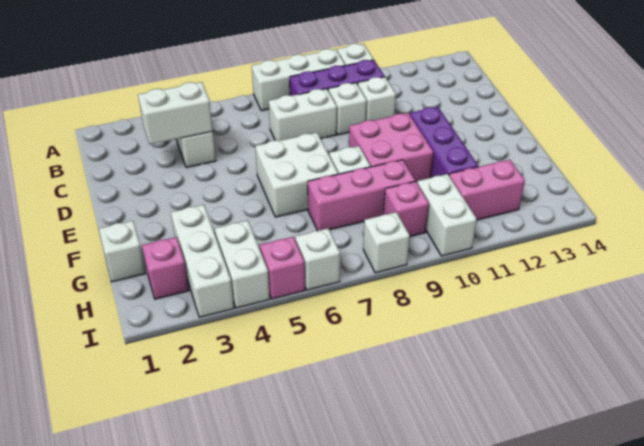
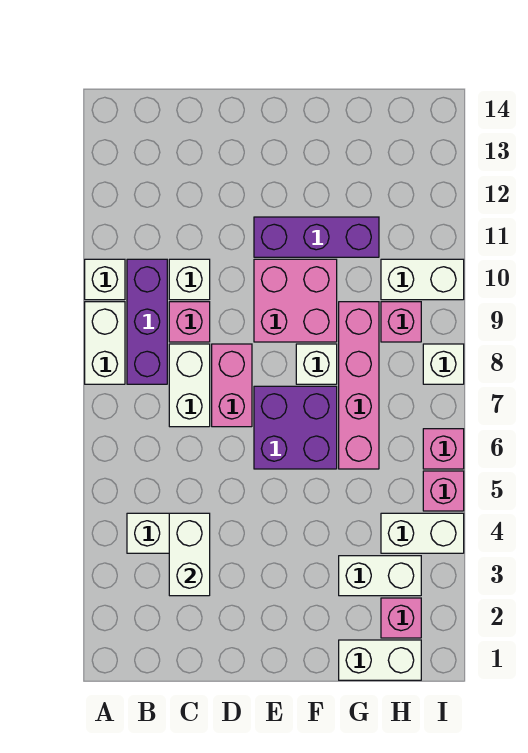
white 1x3 brick [252,49,345,111] -> white 1x2 brick [85,302,125,384]
white 1x1 brick [328,83,367,135] -> pink 1x1 brick [169,302,210,342]
white 2x2 brick [255,133,338,217] -> purple 2x2 brick [254,386,337,469]
white 1x1 brick [99,221,146,282] -> white 1x2 brick [339,640,421,680]
white 1x3 brick [171,205,234,317] -> white 1x2 brick [339,556,421,596]
pink 1x3 brick [308,160,415,231] -> pink 1x4 brick [339,302,379,469]
pink 1x2 brick [449,160,525,220] -> pink 1x2 brick moved to [212,344,252,427]
white 1x1 brick [295,229,340,290] -> pink 1x1 brick [423,429,464,469]

